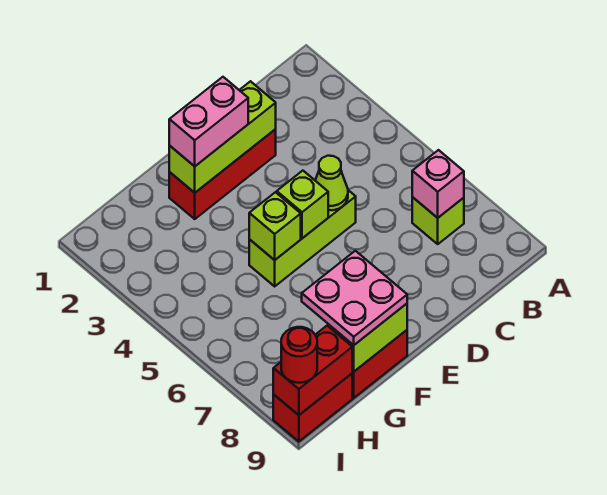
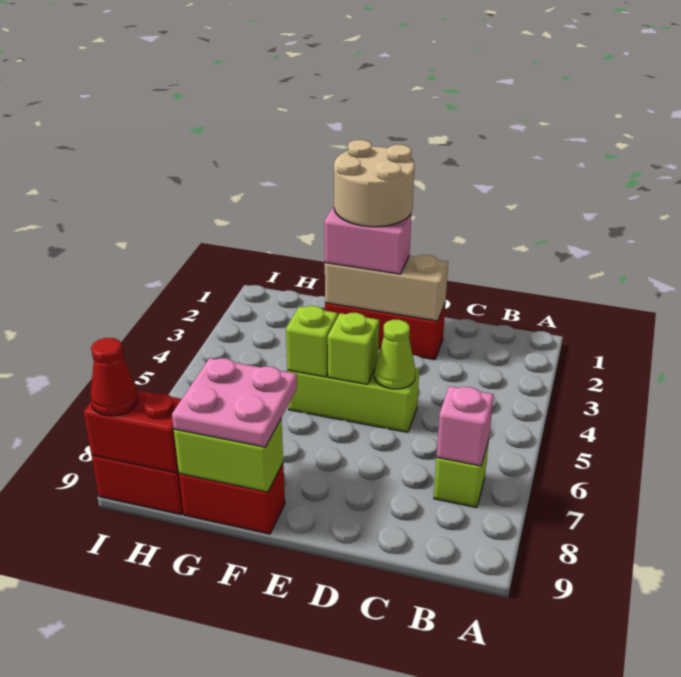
lime 1x3 brick [169,81,276,193] -> tan 1x3 brick [325,255,448,321]
none -> tan 2x2 round brick [334,140,415,227]
red 1x1 round brick [281,327,317,383] -> red 1x1 cone [91,338,138,416]

